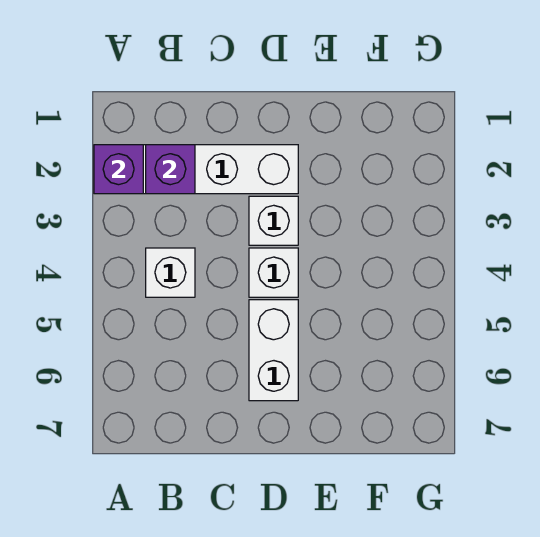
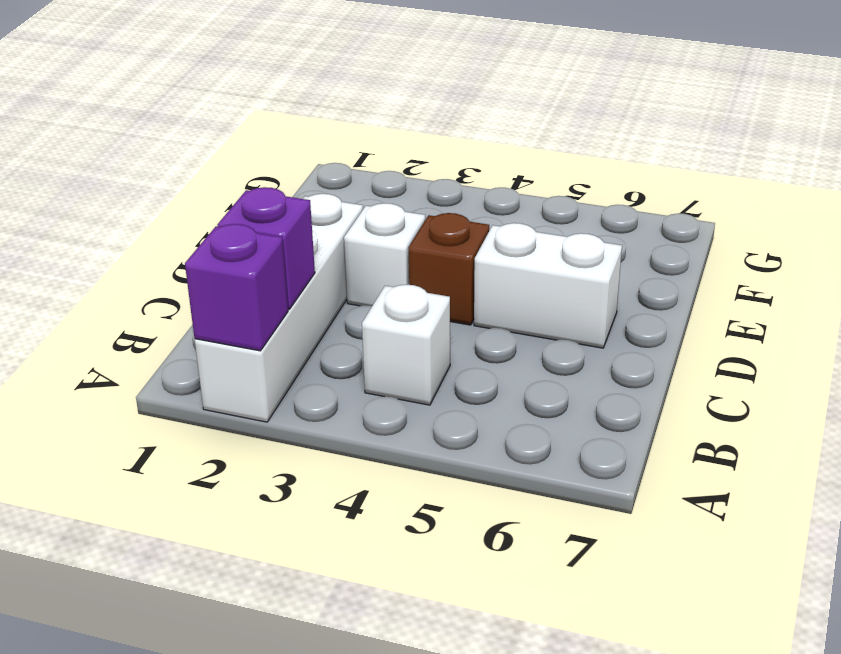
white 1x1 brick [249,248,298,297] -> brown 1x1 brick [409,213,489,325]

